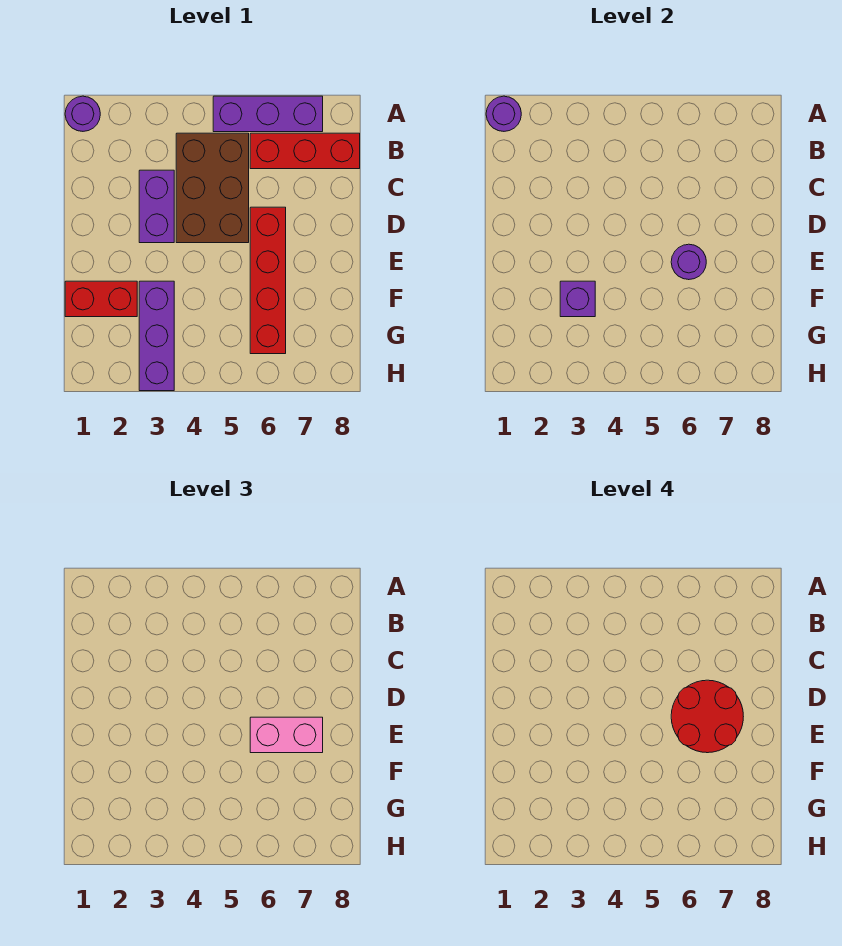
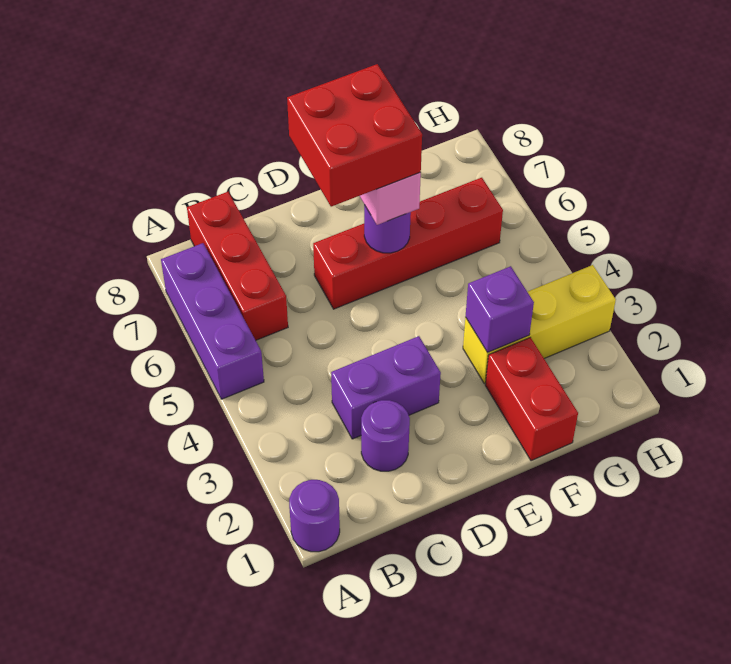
purple 1x1 round brick [486,96,521,131] -> purple 1x1 round brick moved to [361,400,410,471]
brown 2x3 brick [176,133,249,243] -> none
red 2x2 round brick [671,680,743,753] -> red 2x2 brick [287,64,422,207]
purple 1x3 brick [139,281,174,391] -> yellow 1x3 brick [463,265,616,384]

